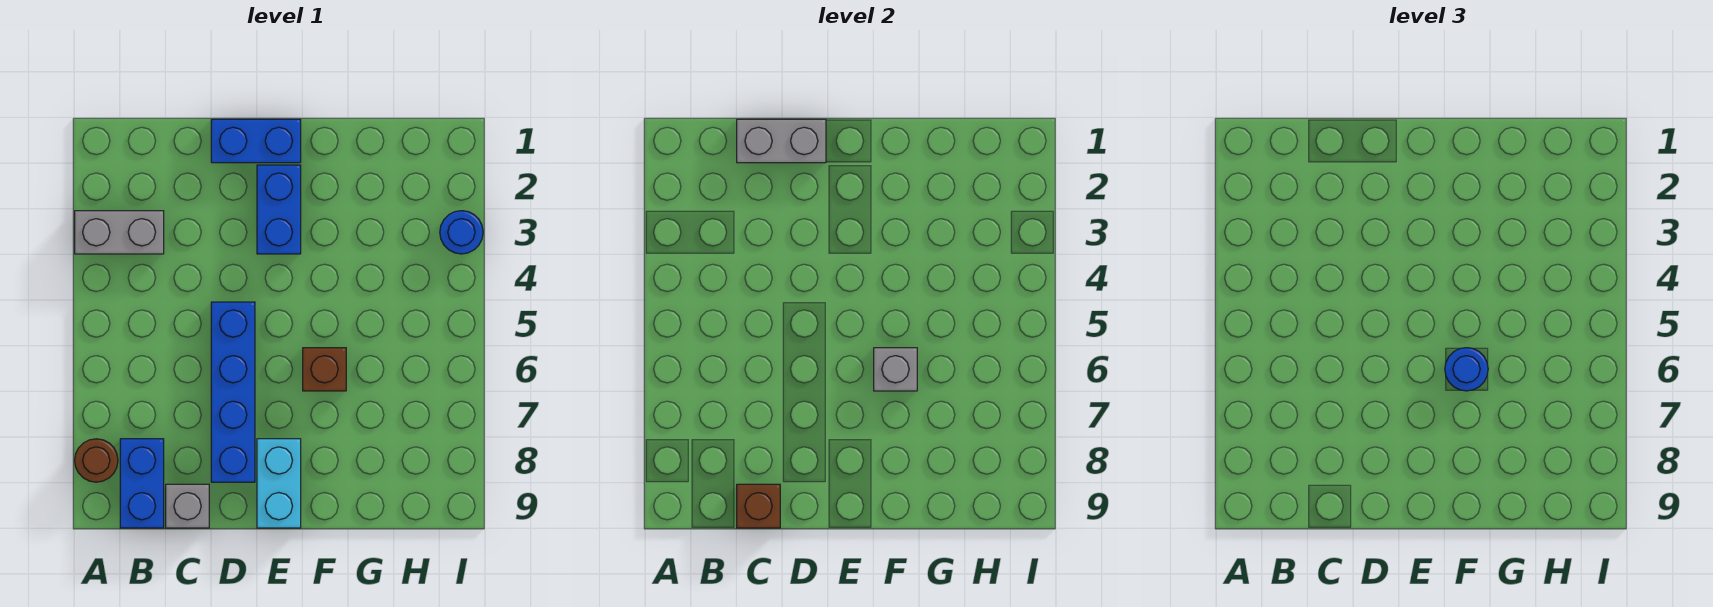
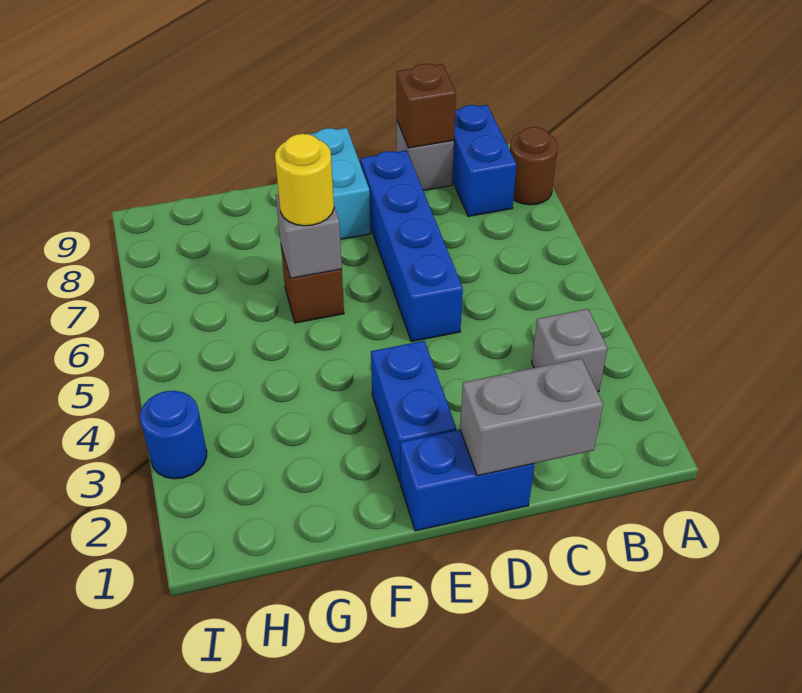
grey 1x2 brick [75,211,164,254] -> grey 1x1 brick [532,309,608,392]
blue 1x1 round brick [1445,348,1488,391] -> yellow 1x1 round brick [275,134,334,226]

